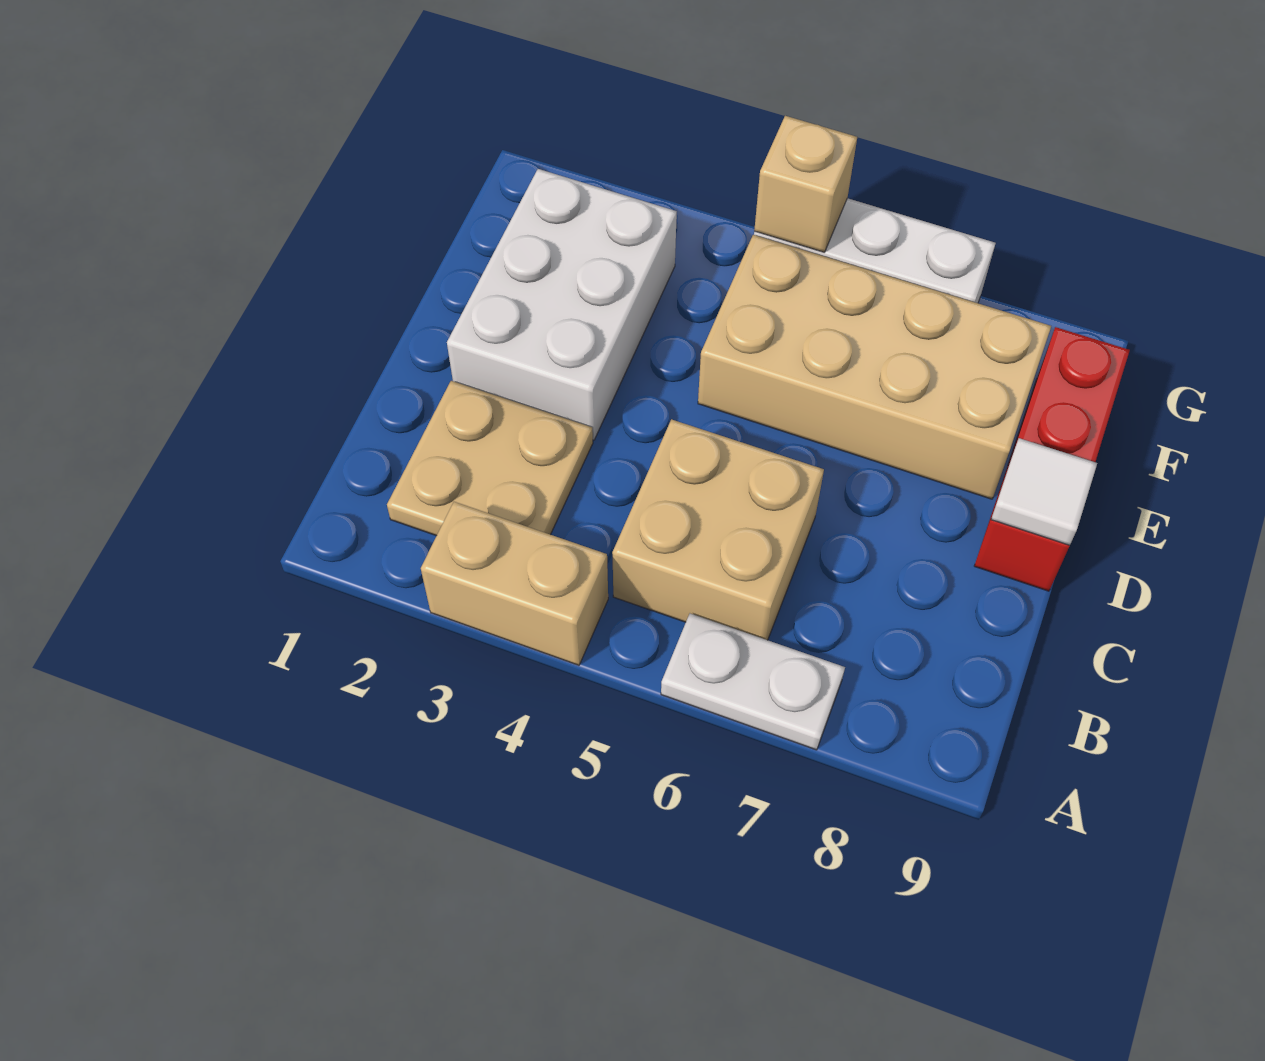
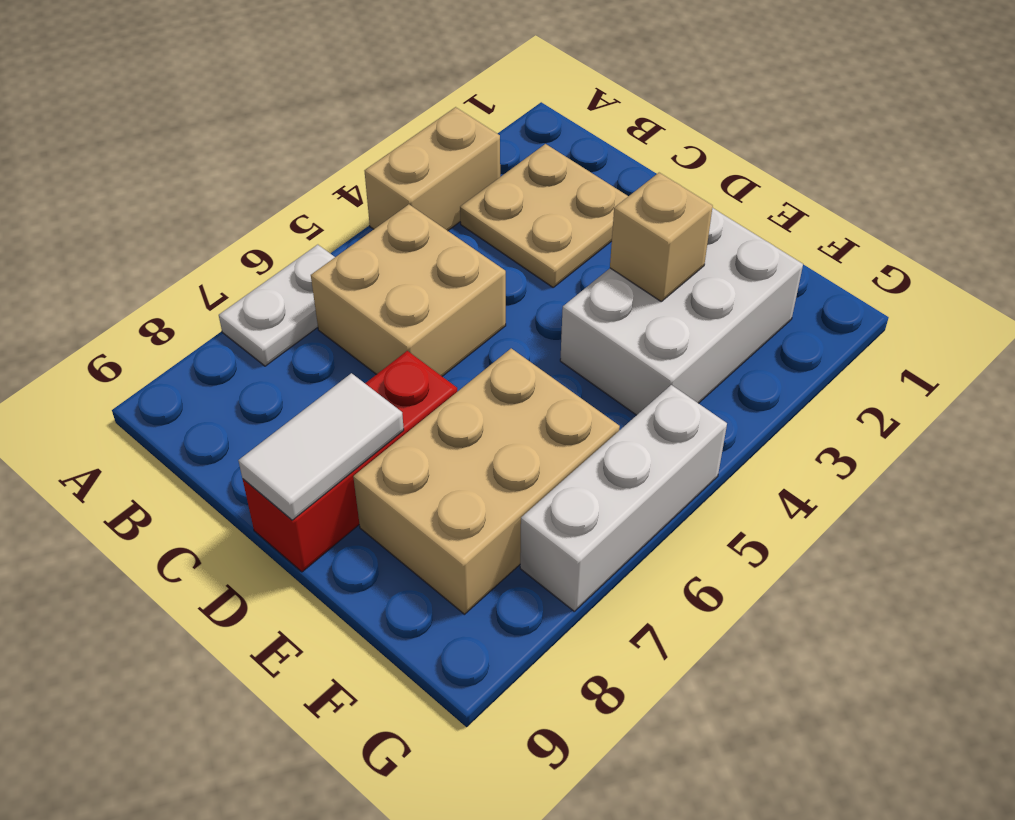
white 2x3 brick [447,169,677,440] -> white 2x3 brick turned to [560,208,803,415]
red 1x3 brick [974,327,1130,591] -> red 1x3 brick turned to [243,351,457,572]
white 1x1 tile [991,438,1097,545] -> white 1x2 tile [238,373,404,520]
tan 2x4 brick [698,235,1051,499] -> tan 2x3 brick [353,348,620,614]
tan 1x1 brick [754,116,857,252] -> tan 1x1 brick moved to [610,173,713,301]

